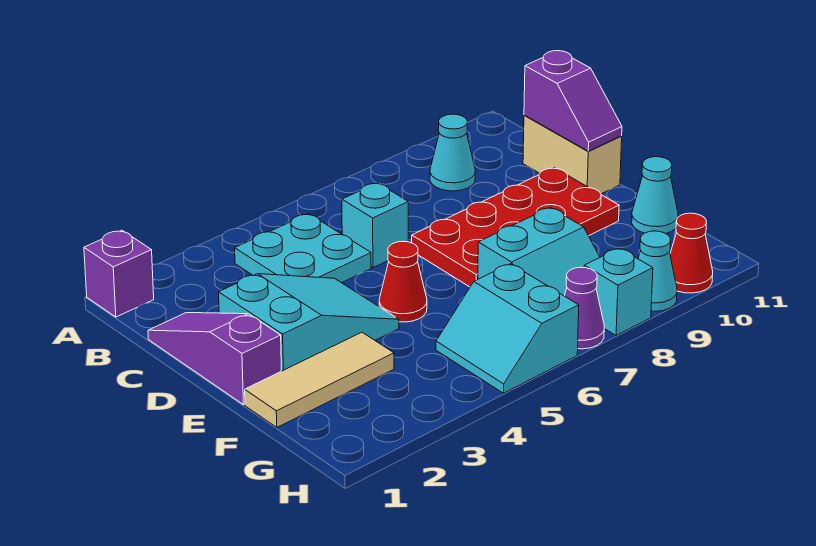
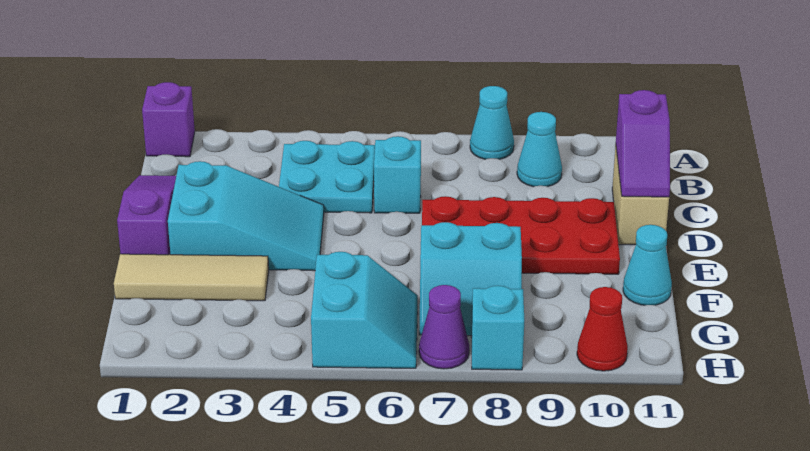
red 1x1 cone [379,241,427,322] -> none
cyan 2x2 slope [436,264,579,393] -> cyan 2x2 slope turned to [311,252,418,368]
cyan 1x1 cone [638,231,677,311] -> cyan 1x1 cone moved to [470,86,514,159]

